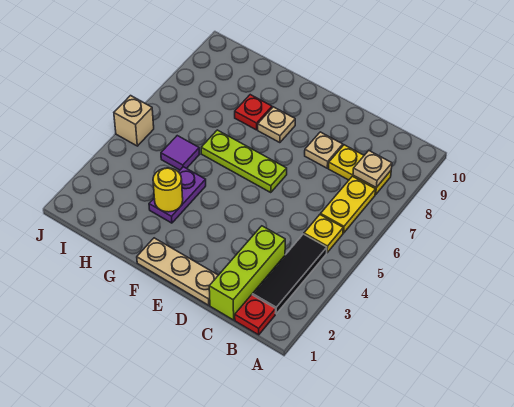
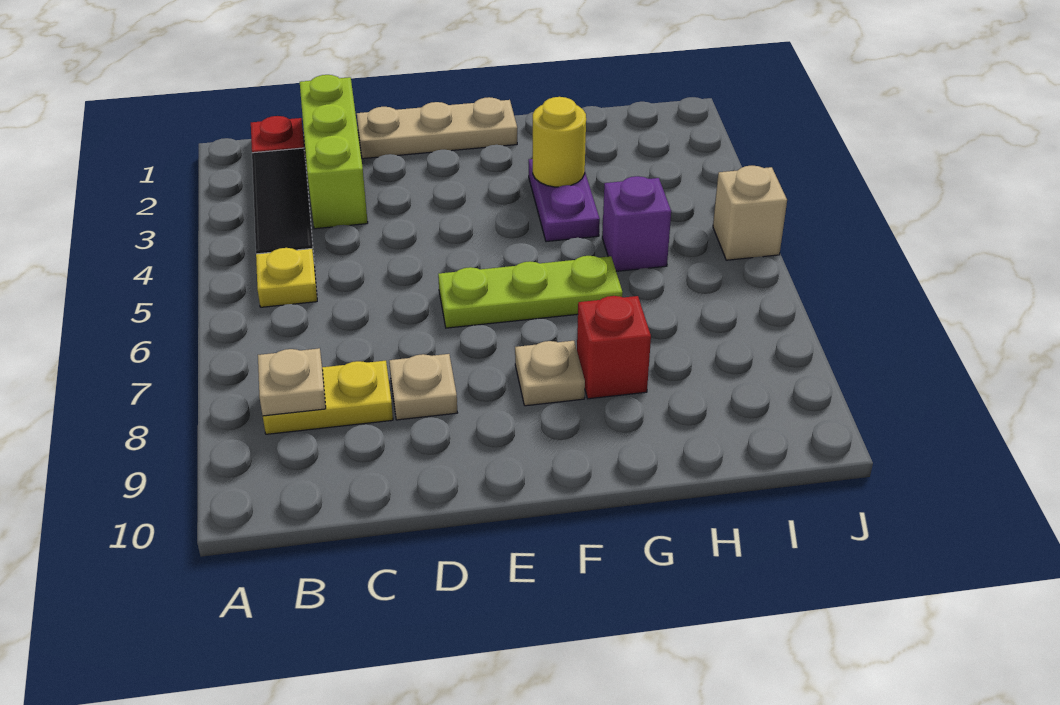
yellow 1x2 plate [321,176,376,233] -> none
red 1x1 plate [235,95,272,130] -> red 1x1 brick [577,296,651,399]
purple 1x1 tile [161,136,199,170] -> purple 1x1 brick [602,176,671,271]

